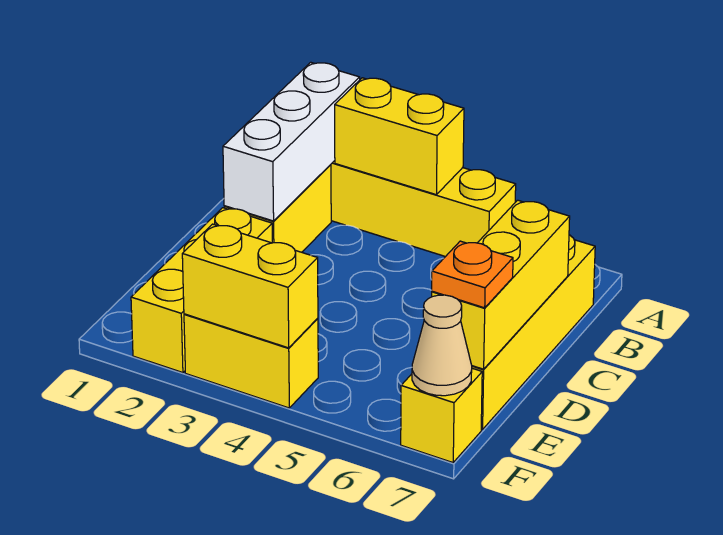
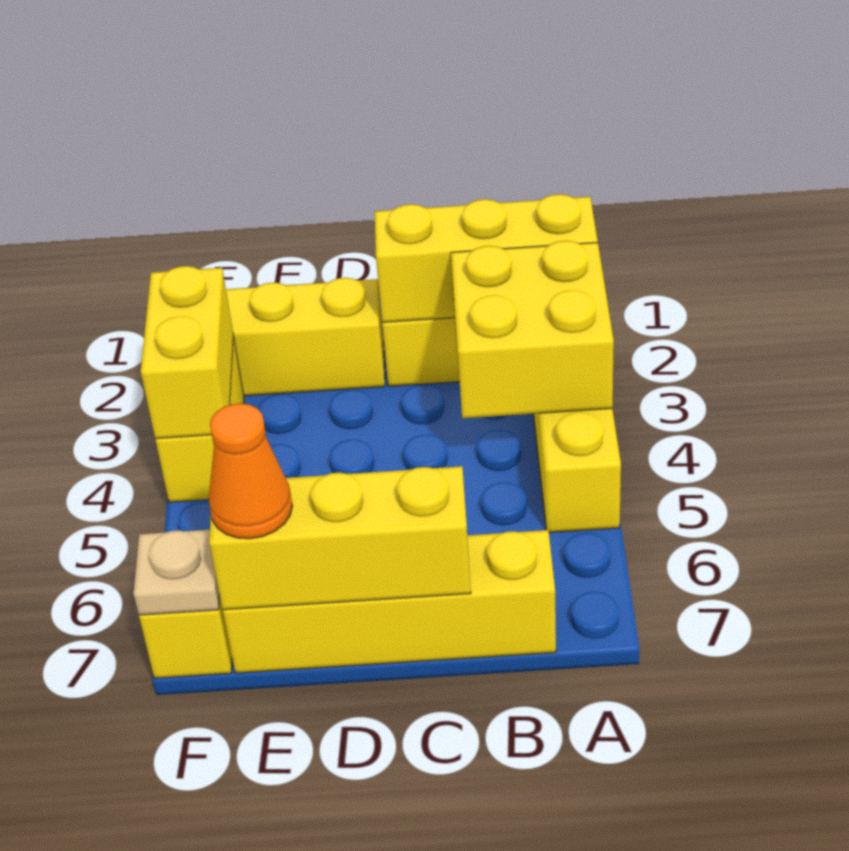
white 1x3 brick [223,62,360,221] -> yellow 1x3 brick [375,194,598,322]
yellow 1x2 brick [335,78,464,195] -> yellow 2x2 brick [451,241,614,418]
orange 1x1 plate [432,241,513,308] -> orange 1x1 cone [209,403,292,539]
tan 1x1 cone [412,295,472,396] -> tan 1x1 plate [134,530,219,615]

